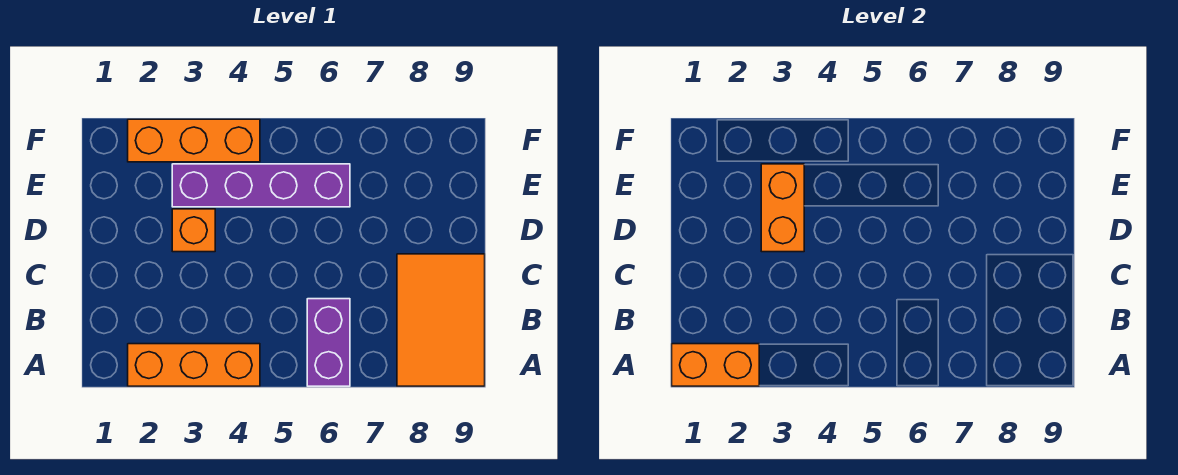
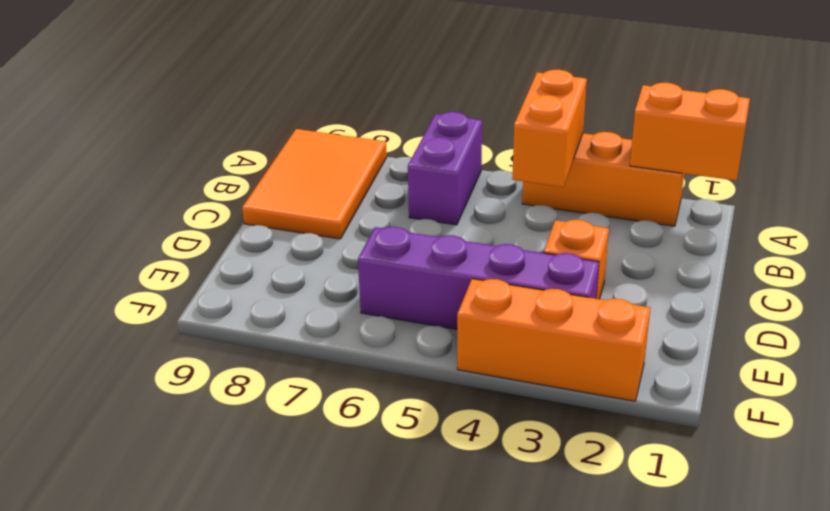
orange 1x2 brick [761,164,804,252] -> orange 1x2 brick moved to [512,70,587,187]

